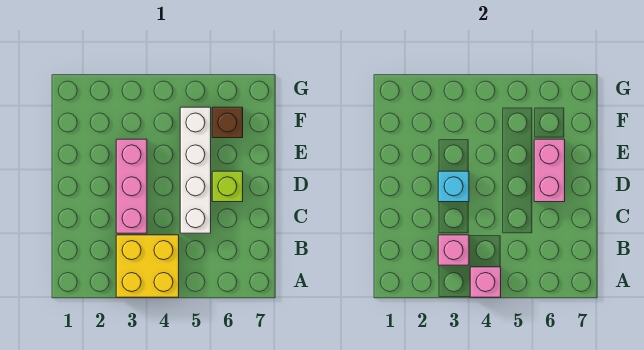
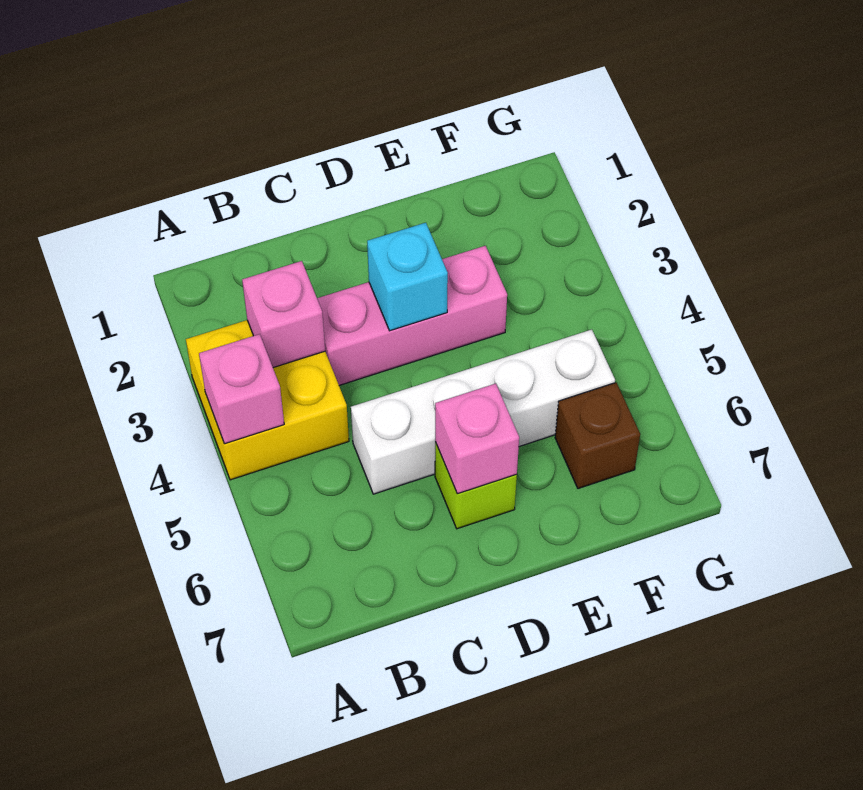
pink 1x2 brick [534,139,565,202] -> pink 1x1 brick [435,384,519,494]

